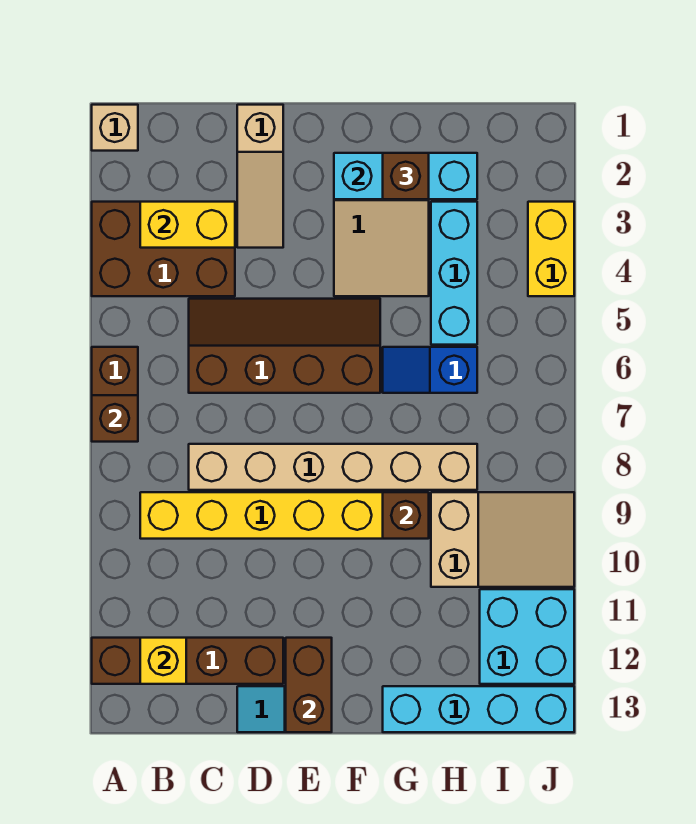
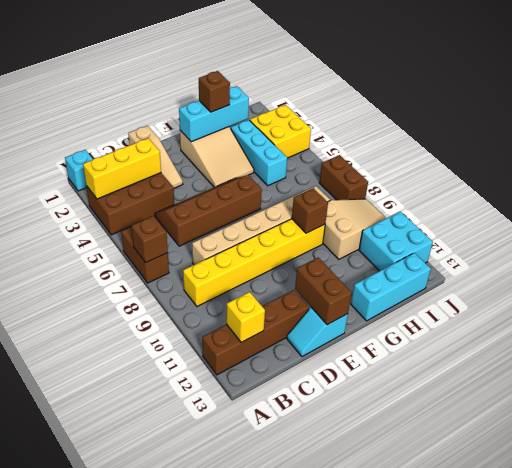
tan 1x1 brick [92,105,138,151] -> cyan 1x1 brick [65,150,93,191]
yellow 1x2 brick [140,202,235,248] -> yellow 1x3 brick [83,138,161,199]
blue 1x2 slope [383,347,477,393] -> none
cyan 1x4 brick [383,686,574,732] -> cyan 1x3 brick [351,253,431,321]
yellow 1x2 brick [528,202,574,296] -> yellow 2x2 brick [250,105,311,158]
none -> brown 1x2 brick [319,155,368,200]

